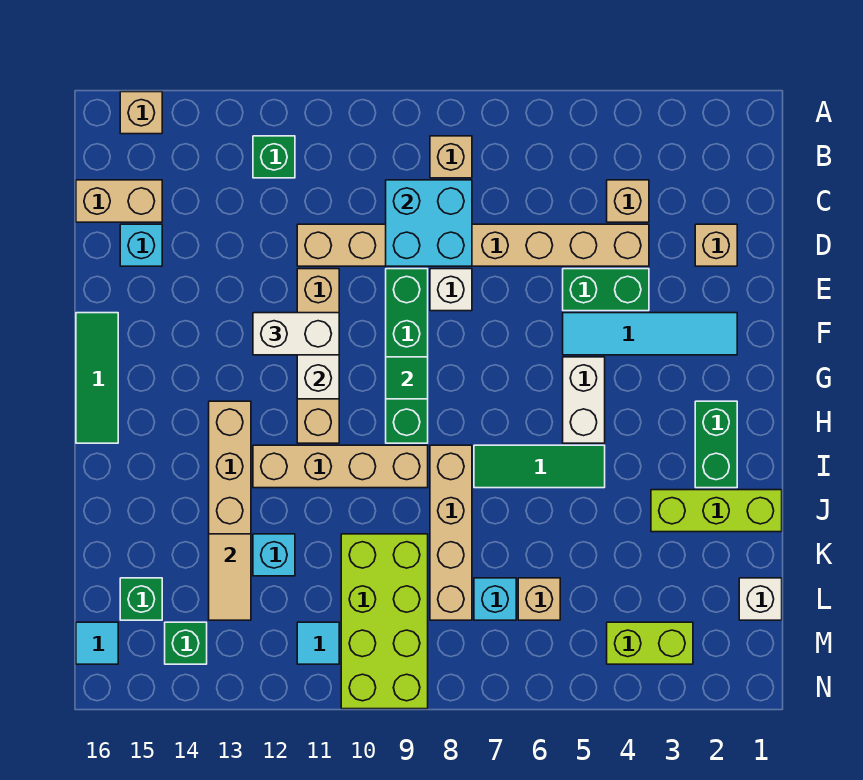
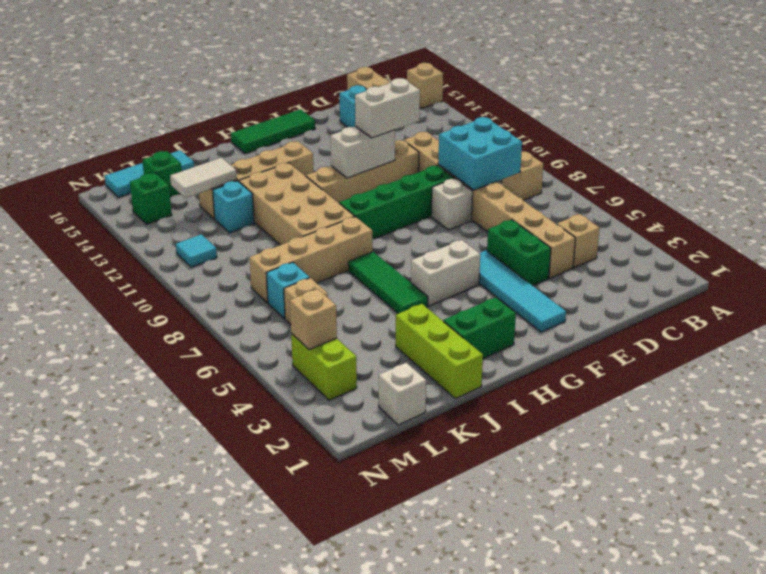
green 1x1 brick [253,136,295,178] -> none
tan 1x1 brick [695,224,737,266] -> tan 1x1 brick moved to [290,289,337,350]
white 1x2 brick [253,313,339,355] -> white 1x2 brick turned to [355,78,420,138]
green 1x1 tile [386,357,428,399] -> none
tan 1x4 brick [253,445,428,488] -> tan 2x4 brick [239,163,355,245]
lime 2x4 brick [341,534,428,709] -> none
tan 1x2 tile [209,534,251,620] -> white 1x2 tile [170,158,237,198]
cyan 1x1 tile [76,622,118,664] -> cyan 1x3 tile [105,150,194,197]

